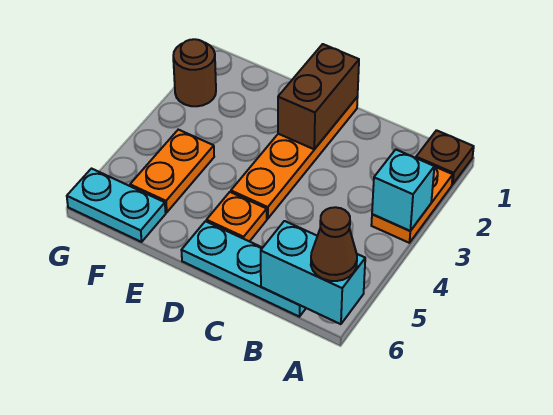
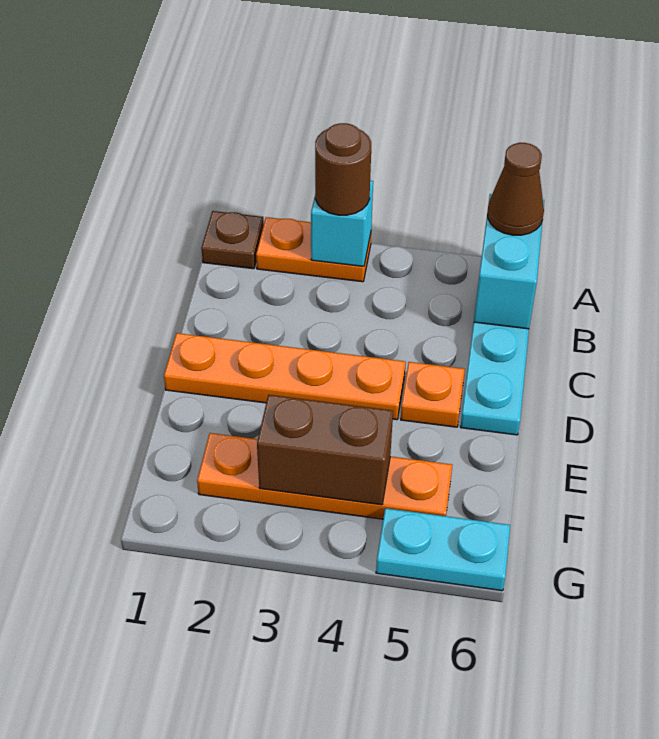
brown 1x2 brick [278,44,359,149] -> brown 1x2 brick moved to [257,395,393,505]
orange 1x2 plate [130,130,214,212] -> orange 1x4 plate [197,433,452,519]
cyan 1x2 plate [67,169,166,242] -> cyan 1x2 plate turned to [376,508,510,591]
brown 1x1 round brick [173,39,216,106] -> brown 1x1 round brick moved to [315,123,371,215]

